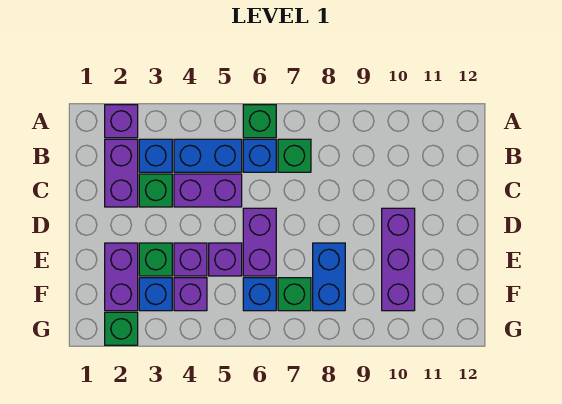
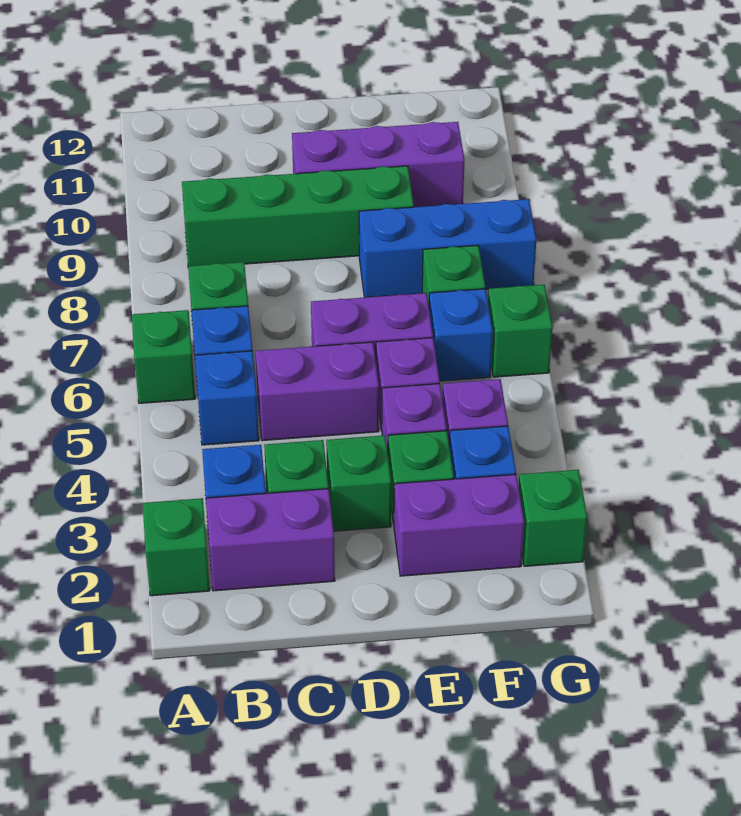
purple 1x1 brick [105,105,138,138] -> green 1x1 brick [143,498,210,596]
blue 1x2 brick [174,139,242,172] -> blue 1x1 brick [195,351,259,445]
none -> green 1x4 brick [182,166,414,266]
purple 1x2 brick [174,174,242,207] -> purple 1x2 brick turned to [256,342,379,441]
none -> green 1x1 brick [326,435,391,531]
blue 1x2 brick [313,243,345,311] -> blue 1x3 brick [359,199,536,297]
none -> green 1x1 brick [488,285,552,377]

